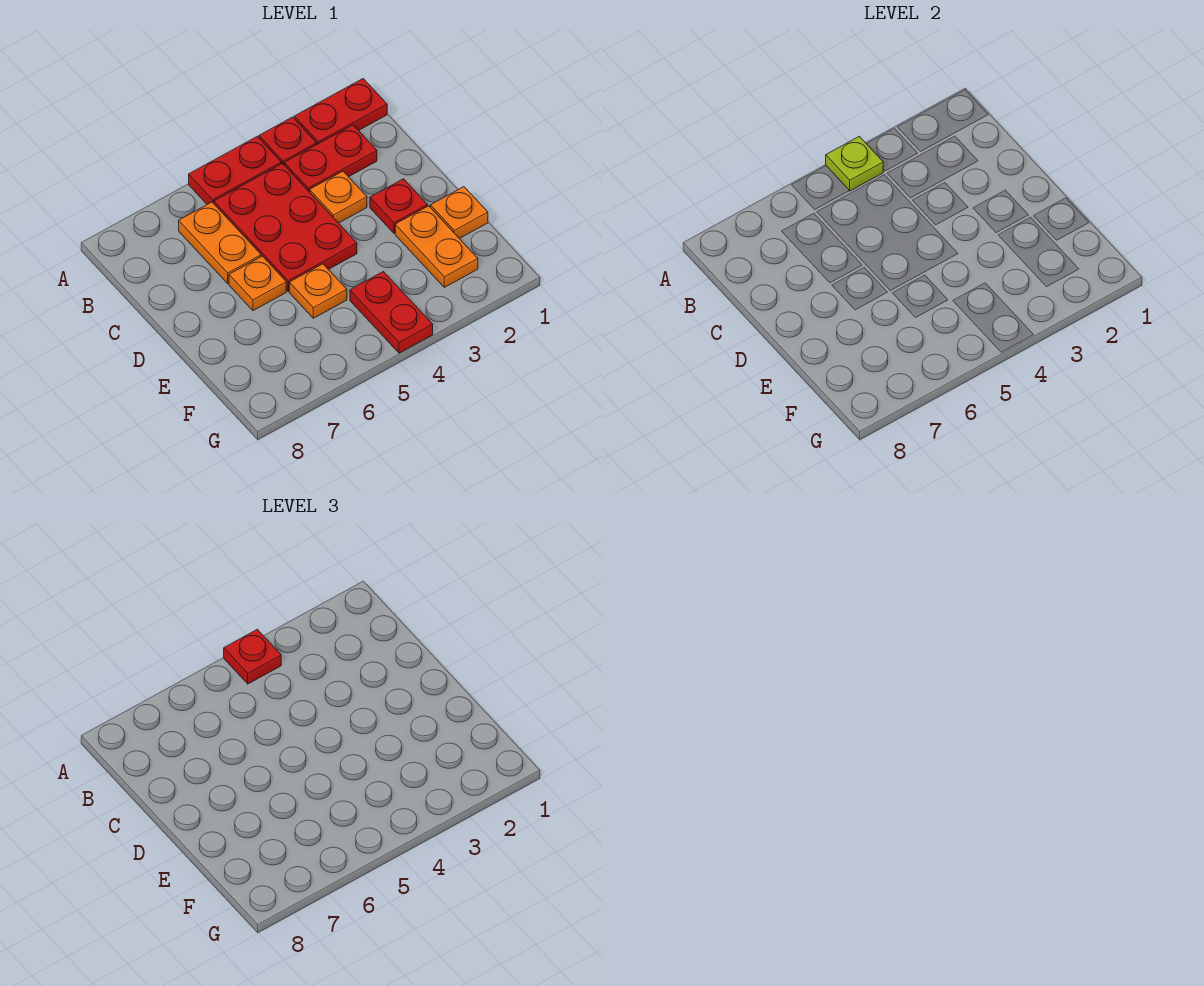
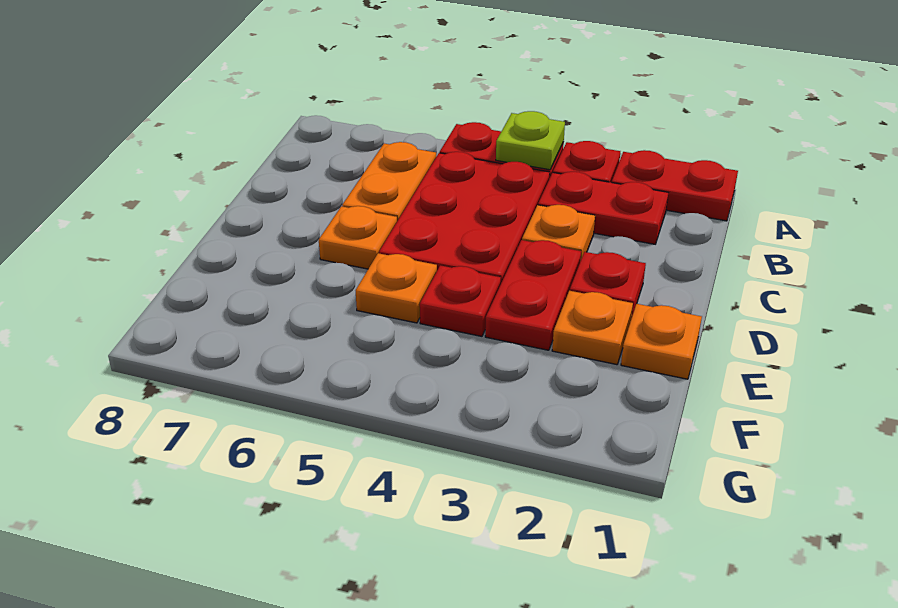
red 1x1 plate [224,629,281,684] -> red 1x1 plate moved to [420,265,501,336]
orange 1x2 plate [395,206,478,287] -> orange 1x1 plate [552,291,633,365]
red 1x2 plate [350,272,433,353] -> red 1x2 plate moved to [485,240,581,350]

